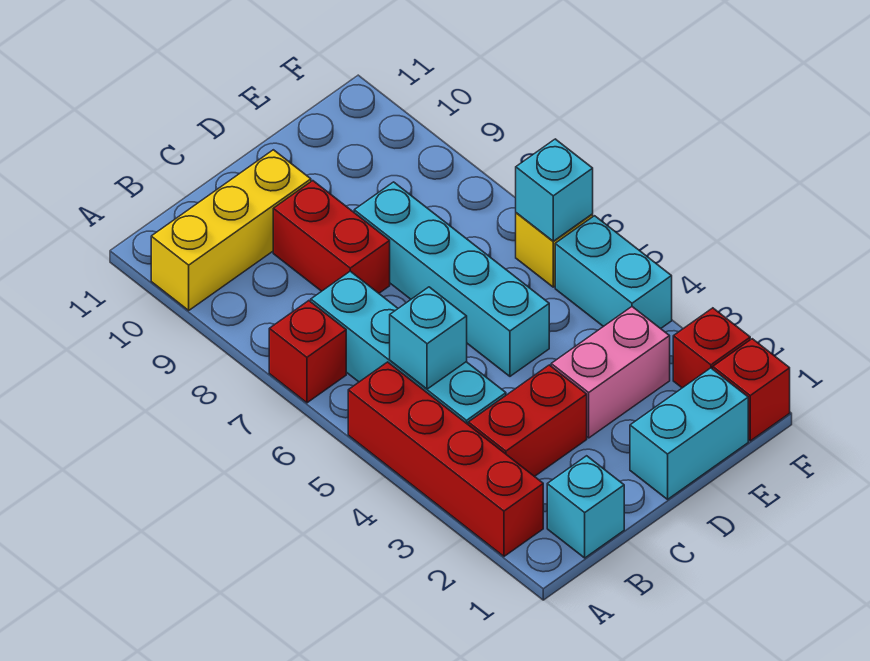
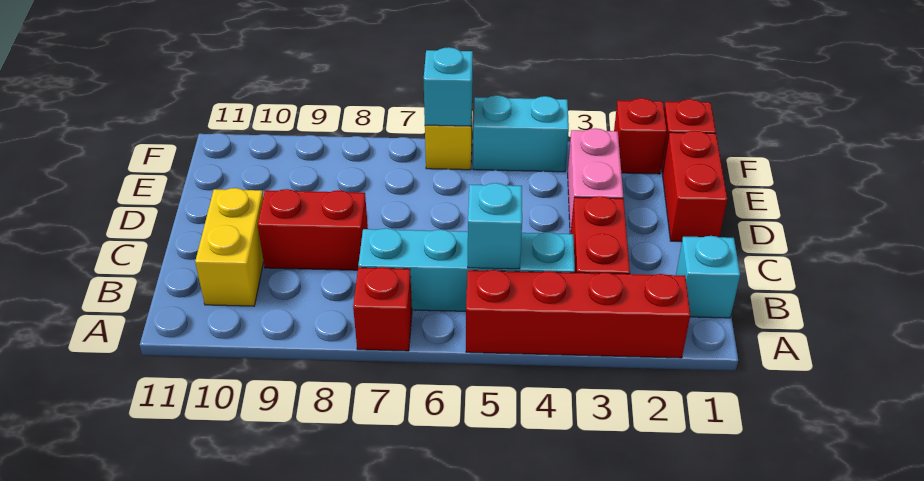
yellow 1x3 brick [151,150,311,310] -> yellow 1x2 brick [195,188,264,306]
cyan 1x2 brick [630,368,748,499] -> red 1x2 brick [663,131,727,242]
cyan 1x4 brick [354,182,549,376] -> none

